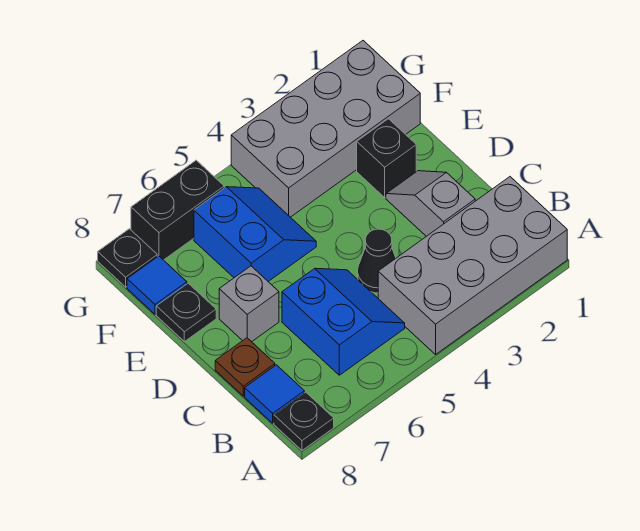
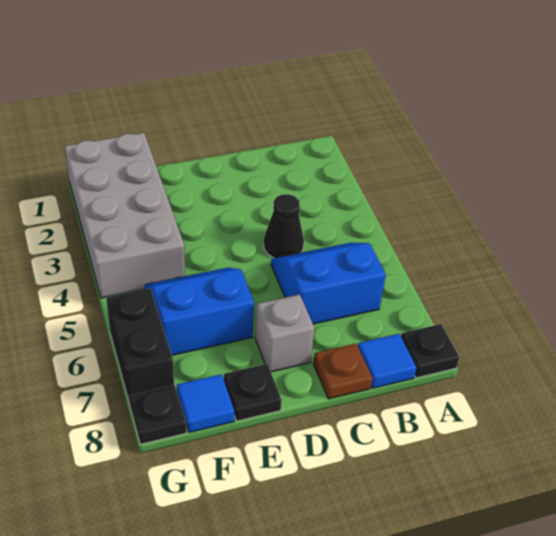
grey 2x4 brick [378,177,567,354] -> none
grey 1x2 slope [386,171,475,236] -> none
black 1x1 brick [357,119,416,197] -> none

